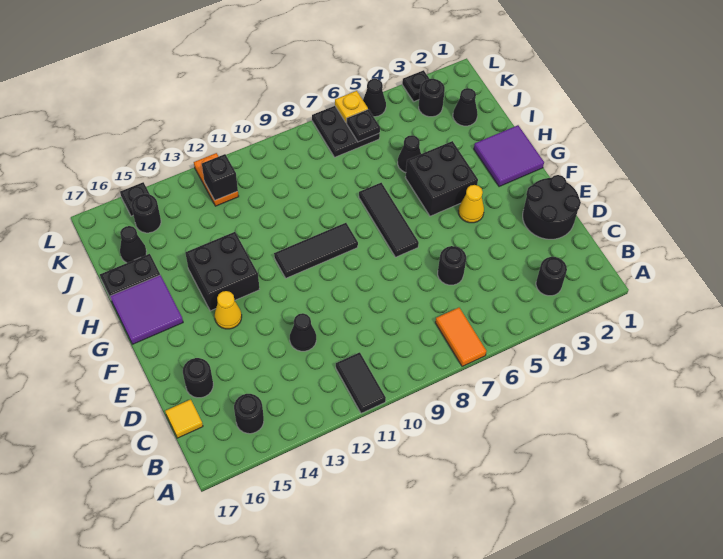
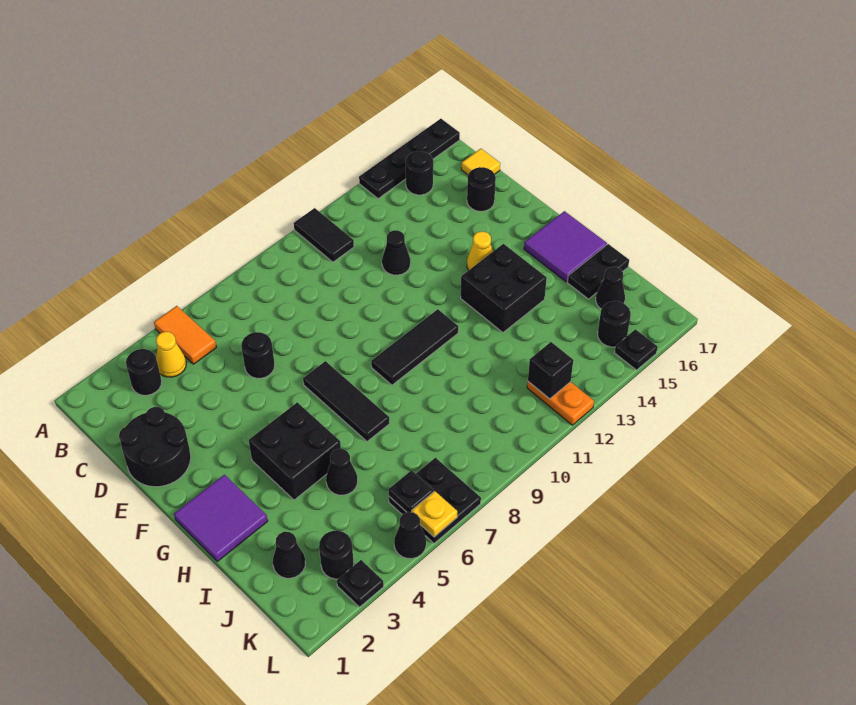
orange 1x2 tile [435,308,486,366] -> orange 1x2 tile moved to [154,306,216,364]
none -> black 1x4 plate [359,119,460,199]
yellow 1x1 cone [459,185,484,223] -> yellow 1x1 cone moved to [156,332,186,377]

